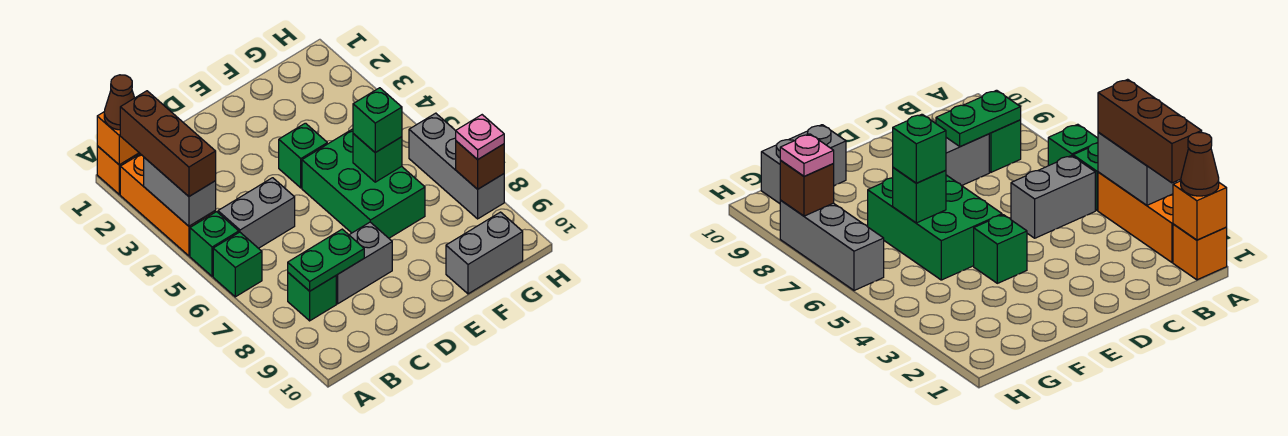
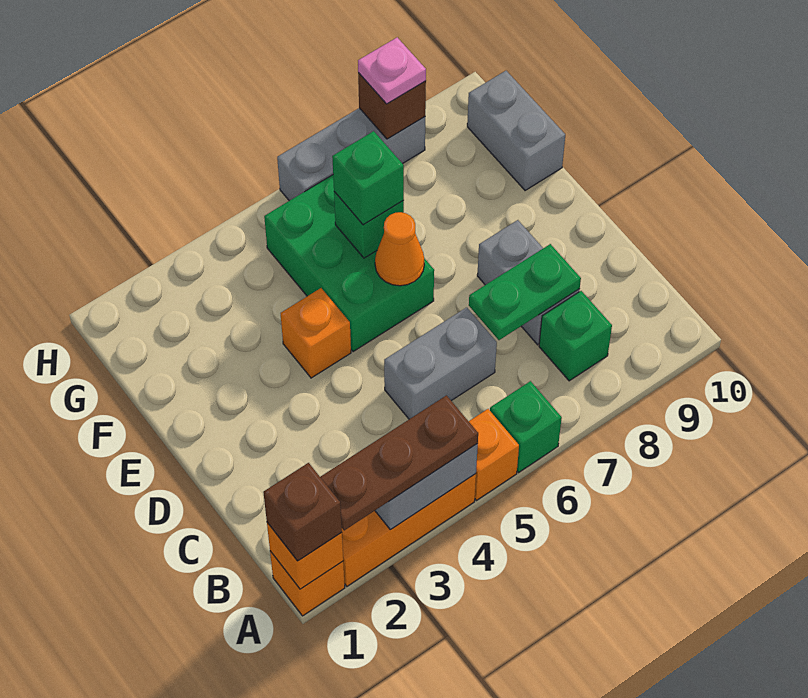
brown 1x1 cone [104,75,134,130] -> brown 1x1 brick [263,463,342,561]
brown 1x3 brick [120,91,216,196] -> brown 1x3 plate [320,395,478,530]
green 1x1 brick [190,212,239,276] -> orange 1x1 brick [469,409,519,500]
grey 1x2 brick [218,178,295,248] -> grey 1x2 brick turned to [384,307,497,419]
green 1x2 plate [288,229,364,291] -> green 1x2 plate turned to [469,244,581,340]
green 1x1 brick [279,123,327,188] -> orange 1x1 brick [281,288,351,378]
green 2x3 brick [302,129,425,238] -> green 2x3 brick turned to [264,175,434,352]
none -> orange 1x1 cone [375,212,424,286]

